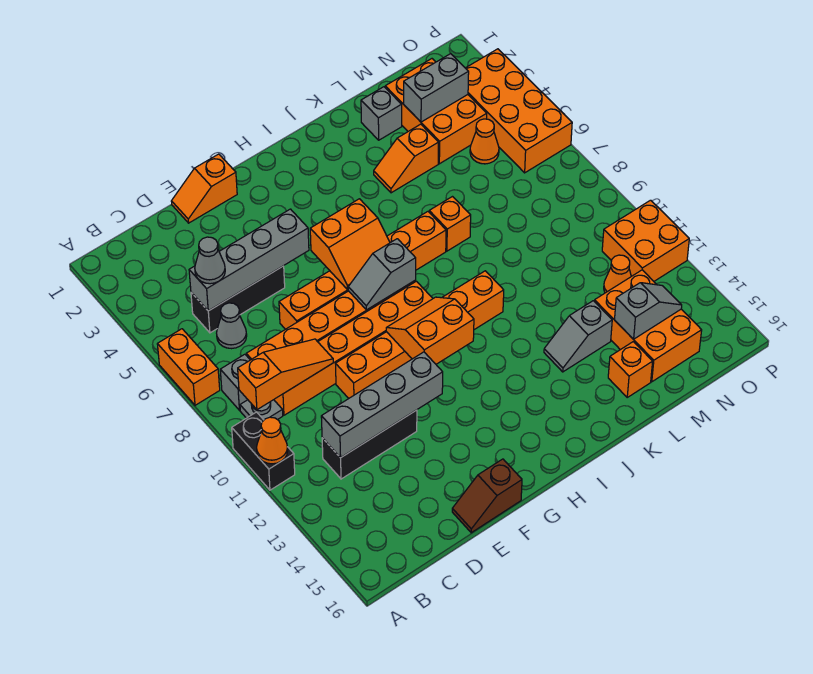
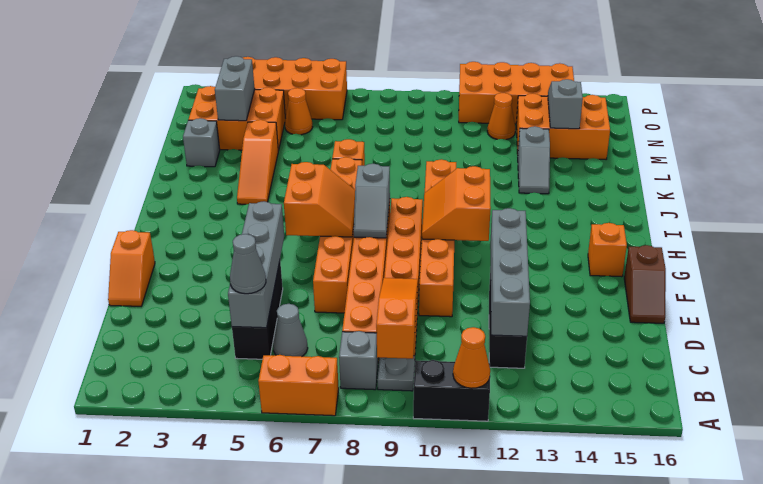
orange 1x2 slope [374,124,439,193] -> orange 1x3 slope [237,120,278,204]
orange 1x1 brick [608,342,653,397] -> orange 1x1 brick moved to [588,223,627,277]
orange 2x2 brick [602,200,689,281] -> orange 2x4 brick [459,62,574,124]

